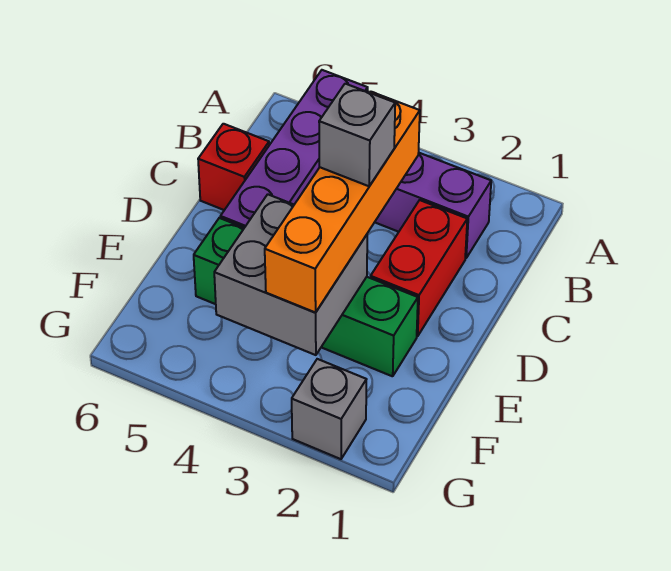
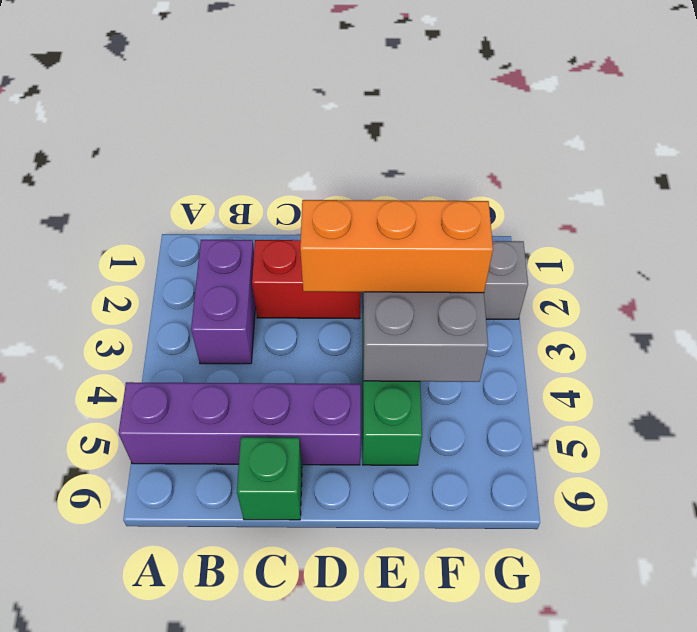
orange 1x4 brick [265,92,420,312] -> orange 1x3 brick [300,200,493,293]
red 1x1 brick [198,124,269,210] -> green 1x1 brick [237,437,302,520]
grey 1x1 brick [319,84,395,186] -> none

